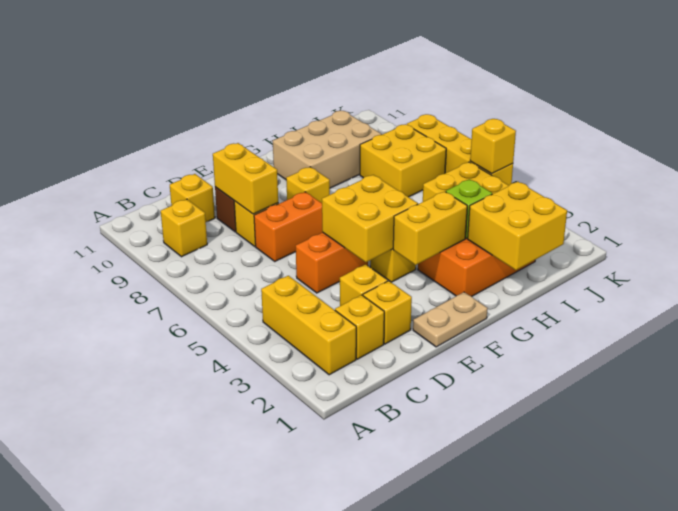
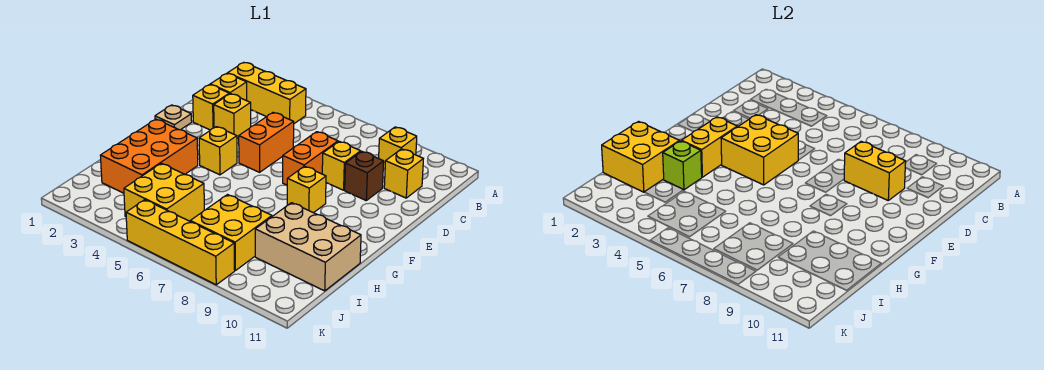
tan 1x2 plate [413,292,488,347] -> tan 1x1 plate [155,105,192,130]
tan 2x3 brick [273,111,382,188] -> tan 2x3 brick turned to [255,203,361,291]
yellow 1x1 brick [470,119,516,174] -> none

